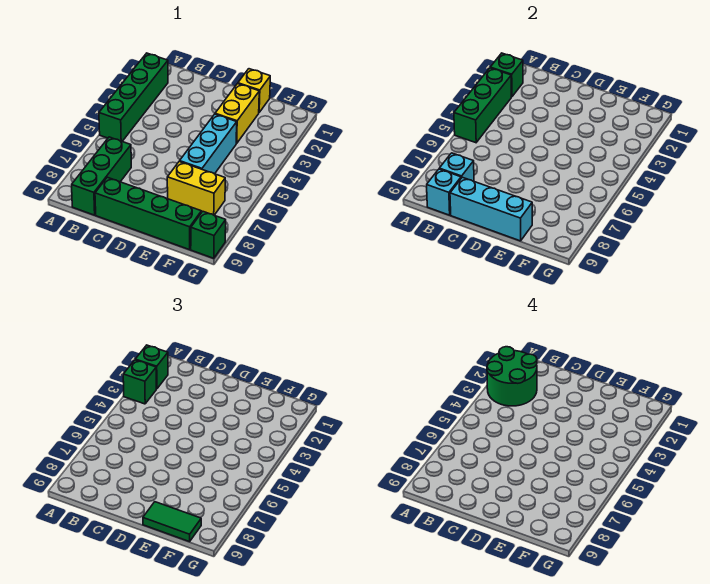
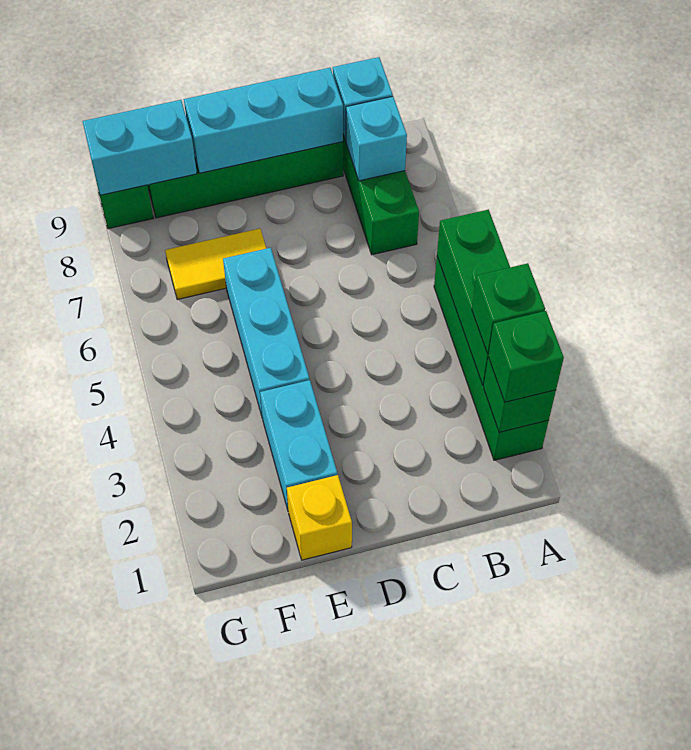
green 2x2 round brick [487,347,537,406] -> none
yellow 1x2 brick [215,84,259,143] -> cyan 1x2 brick [260,380,337,510]
yellow 1x2 brick [167,161,225,215] -> yellow 1x2 tile [165,228,266,300]
green 1x2 tile [143,502,201,542] -> none
none -> cyan 1x2 brick [83,100,197,195]

